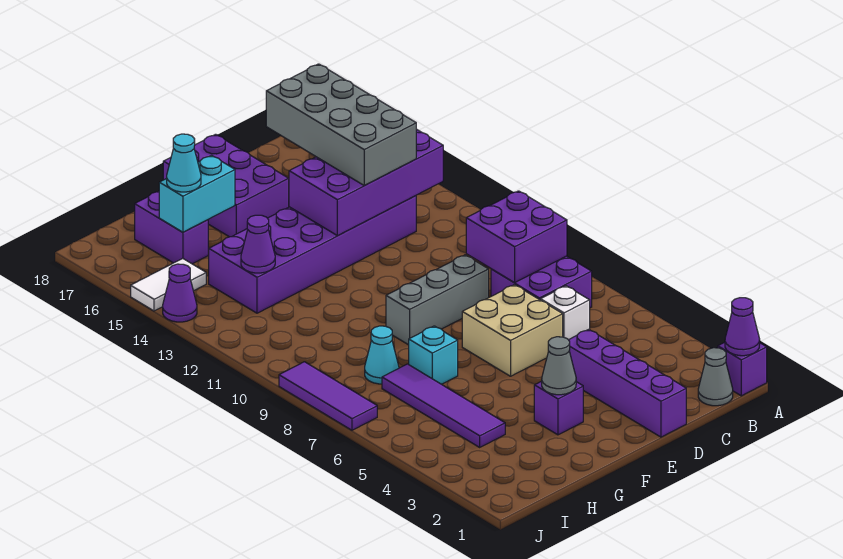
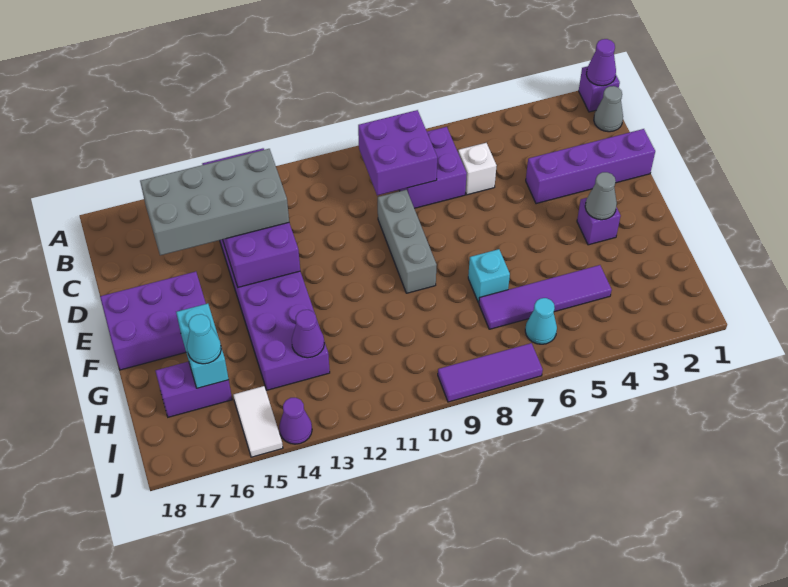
tan 2x2 brick [462,285,563,376] -> none
cyan 1x1 cone [365,326,399,384] -> cyan 1x1 cone moved to [525,298,557,344]

